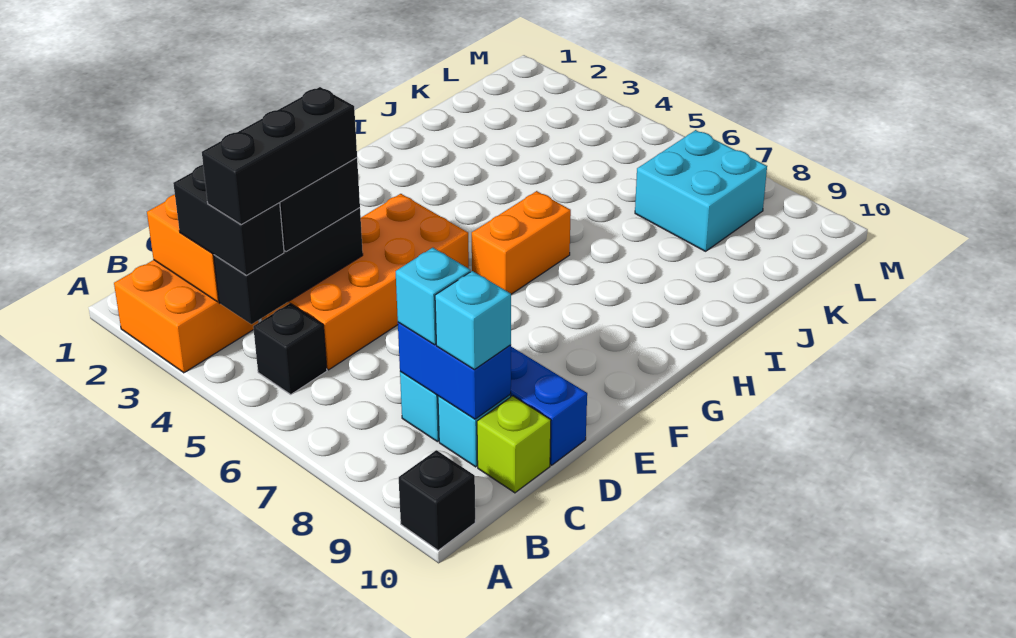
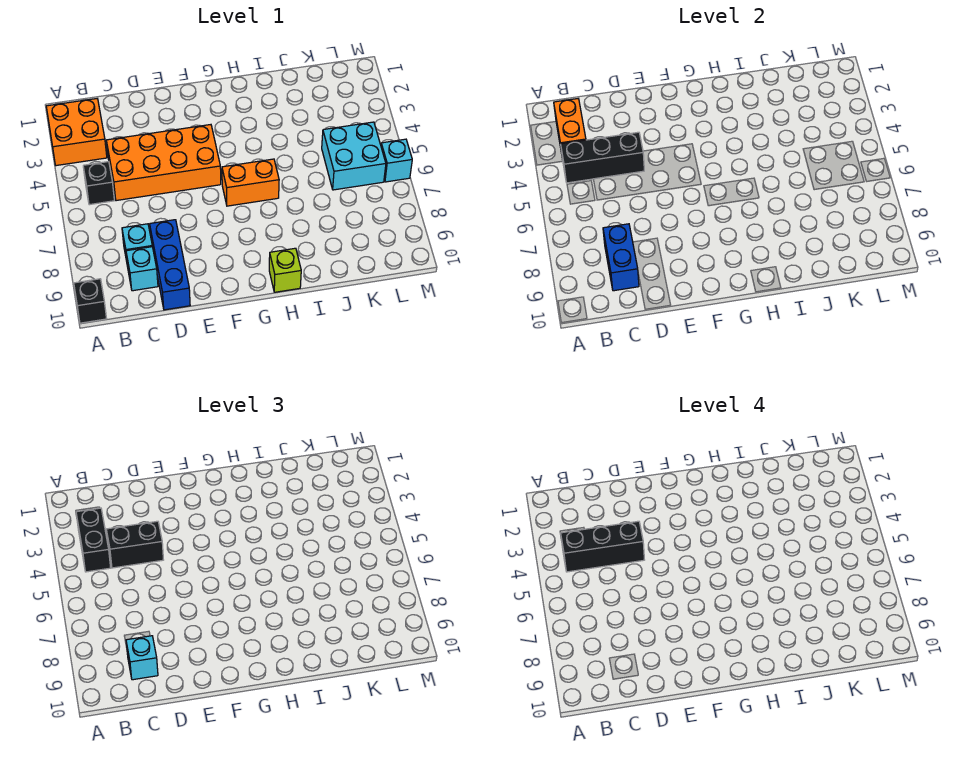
cyan 1x1 brick [396,248,470,345] -> cyan 1x1 brick moved to [381,139,412,182]
lime 1x1 brick [477,396,551,493] -> lime 1x1 brick moved to [269,248,301,292]
cyan 2x2 brick [635,130,767,251] -> cyan 2x2 brick moved to [322,122,386,190]

